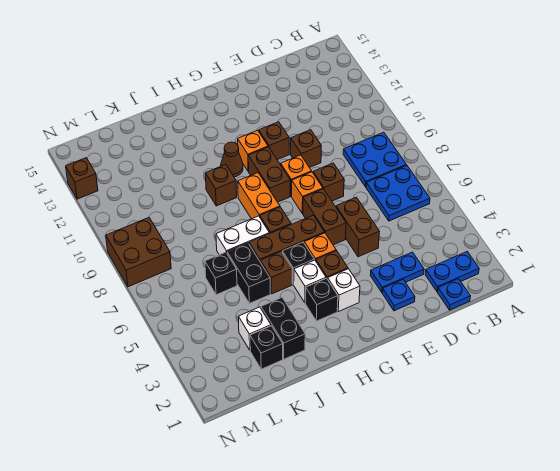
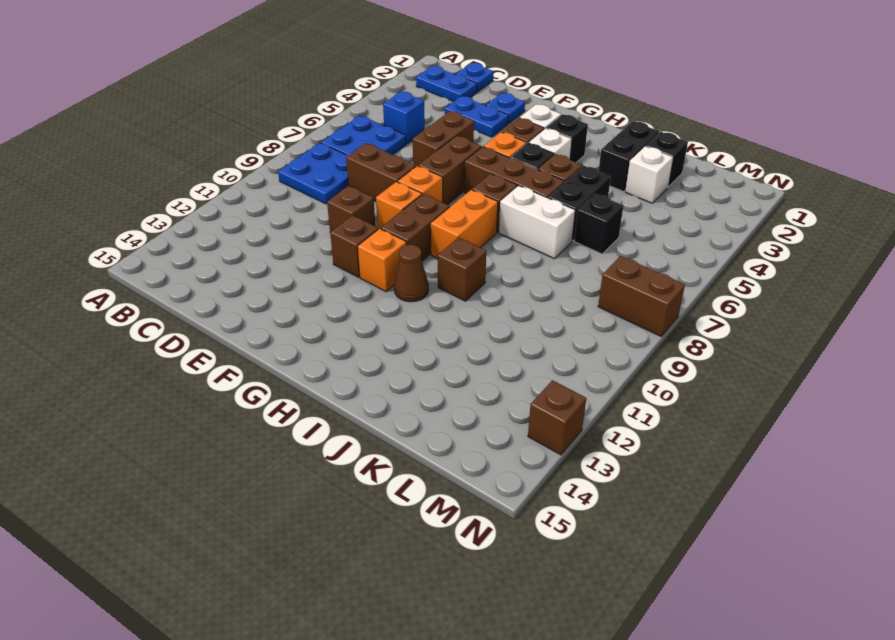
none -> blue 1x1 brick [383,91,425,144]
brown 1x1 brick [313,163,344,201] -> brown 1x2 brick [346,143,416,202]
brown 2x2 brick [106,218,171,287] -> brown 1x2 brick [598,256,685,336]

